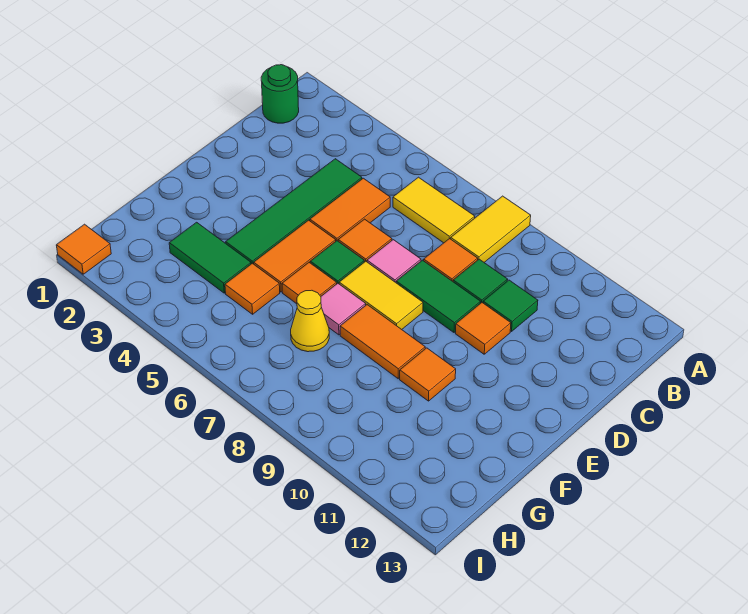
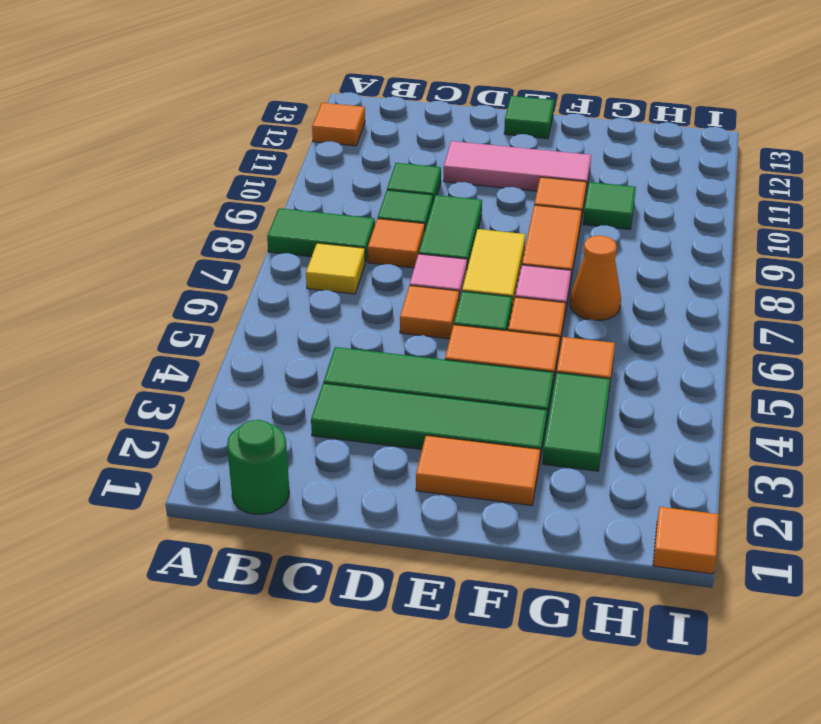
yellow 1x2 tile [451,196,531,262] -> green 1x2 tile [267,208,375,262]
yellow 1x2 tile [393,177,475,243] -> yellow 1x1 tile [306,243,365,294]
none -> green 1x4 tile [311,383,547,464]
orange 1x2 tile [310,178,390,241] -> orange 1x2 tile moved to [416,435,540,505]
orange 1x1 tile [456,303,511,354] -> orange 1x1 tile moved to [312,103,365,146]
none -> pink 1x3 tile [444,141,591,191]
none -> green 1x1 tile [504,96,554,139]
yellow 1x1 cone [291,290,329,352] -> orange 1x1 cone [570,236,621,320]
none -> green 1x1 tile [583,182,636,229]

